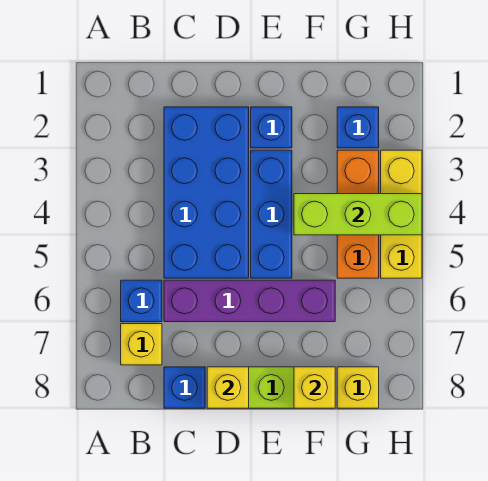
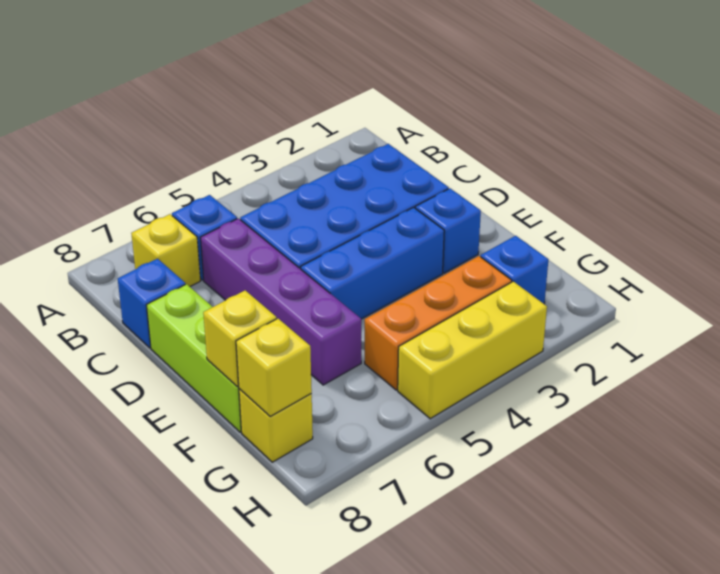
yellow 1x1 brick [207,367,249,408] -> yellow 1x1 brick moved to [236,319,312,416]
lime 1x3 brick [294,194,422,235] -> none

